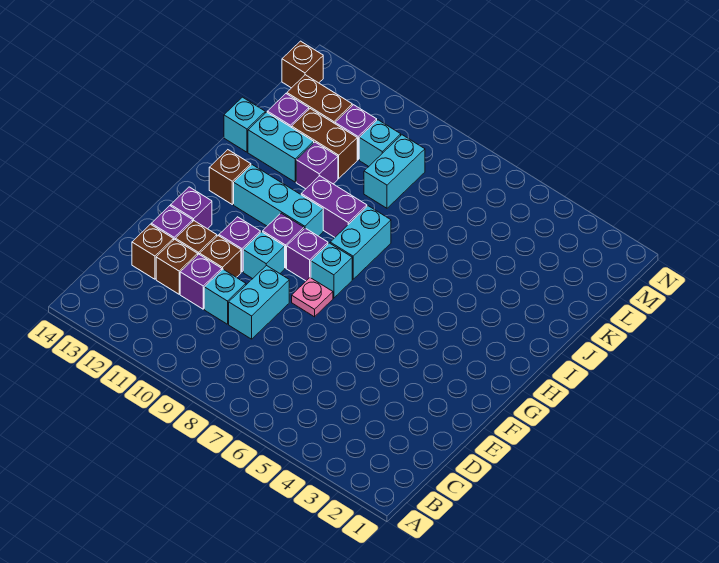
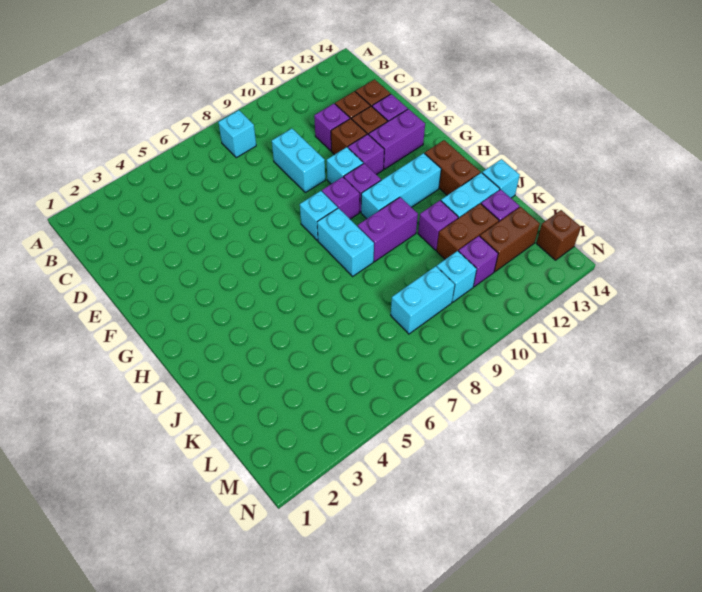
cyan 1x1 brick [204,269,246,324] -> cyan 1x1 brick moved to [218,110,256,158]
pink 1x1 plate [292,278,333,317] -> none
purple 1x1 brick [171,187,212,229] -> purple 1x2 brick [369,109,425,169]
brown 1x1 brick [209,150,251,204] -> brown 1x2 brick [425,140,480,195]
cyan 1x2 brick [364,135,425,208] -> cyan 1x2 brick turned to [391,266,455,334]

